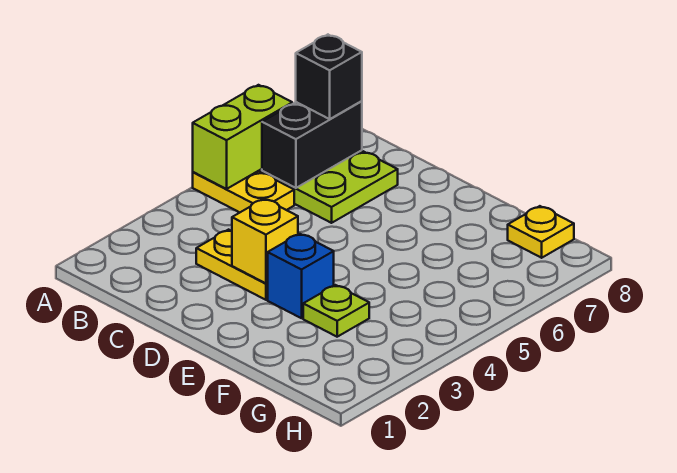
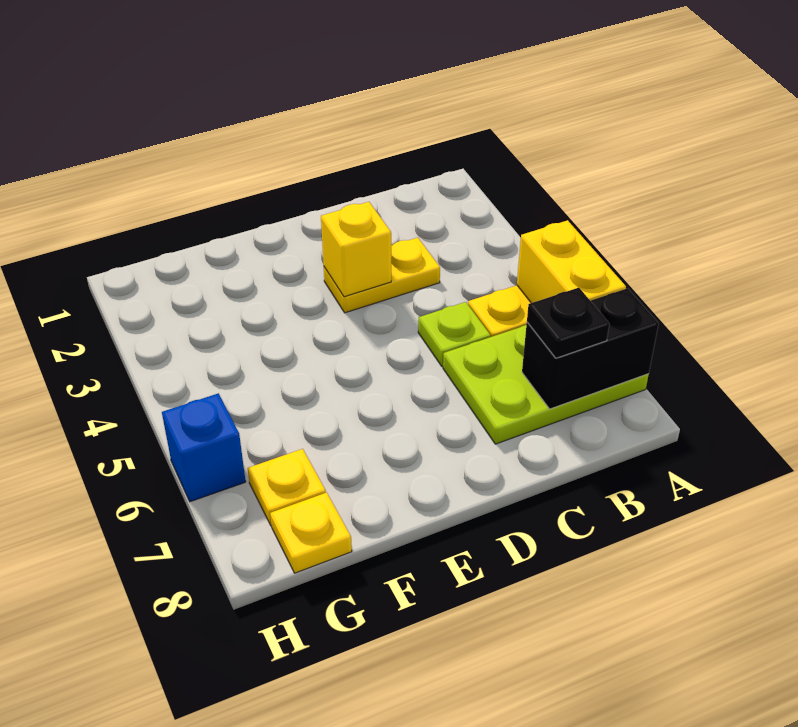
lime 1x2 brick [193,85,292,189] -> yellow 1x2 brick [517,220,626,303]
black 1x2 brick [262,101,362,188] -> black 1x2 brick turned to [522,288,659,409]
black 1x1 brick [296,35,362,119] -> black 1x1 plate [527,288,609,358]
blue 1x1 brick [268,234,334,318] -> blue 1x1 brick moved to [162,393,246,502]
lime 1x1 plate [303,285,369,337] -> lime 1x1 plate moved to [418,302,491,366]
none -> yellow 1x1 plate [248,449,326,526]

